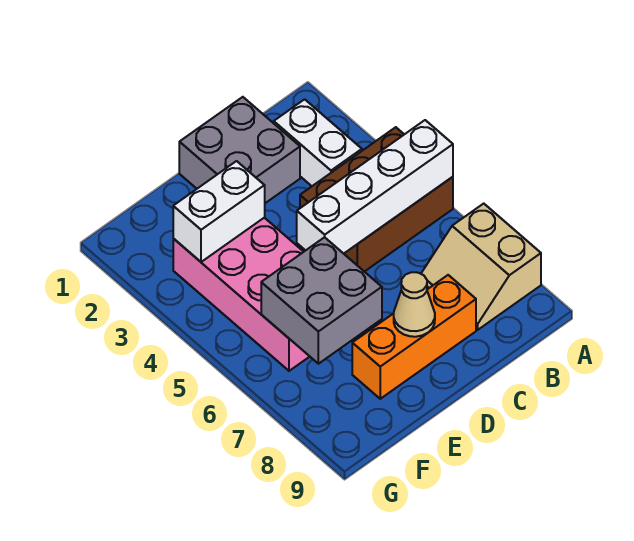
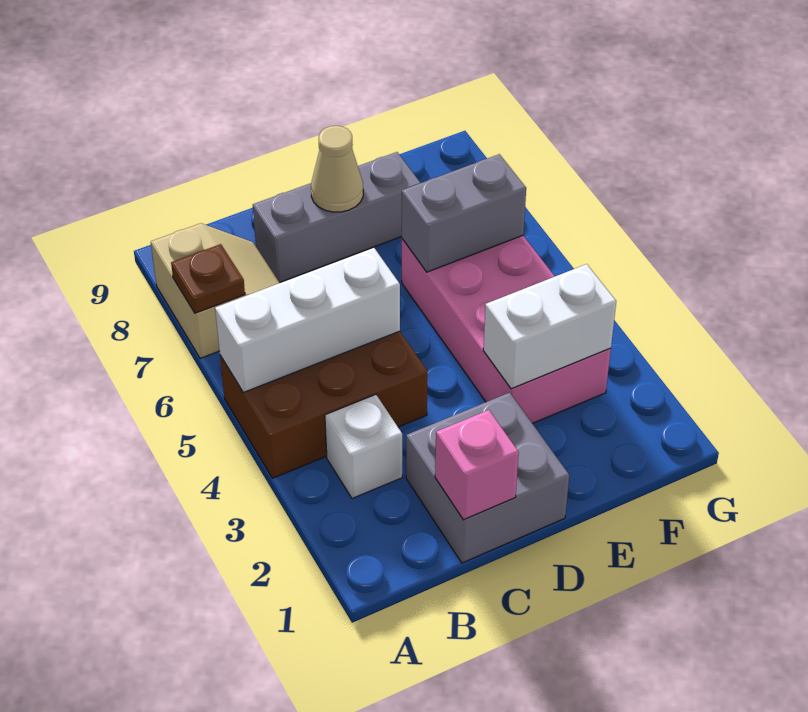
white 1x4 brick [297,120,453,254] -> white 1x3 brick [215,248,400,392]
none -> brown 1x1 plate [171,244,245,313]
white 1x2 brick [274,99,362,186] -> white 1x1 brick [325,394,402,499]
none -> pink 1x1 brick [435,410,519,520]
orange 1x3 brick [352,275,476,399] -> grey 1x3 brick [253,152,420,282]
grey 2x2 brick [261,237,382,364] -> grey 1x2 brick [402,154,526,272]

